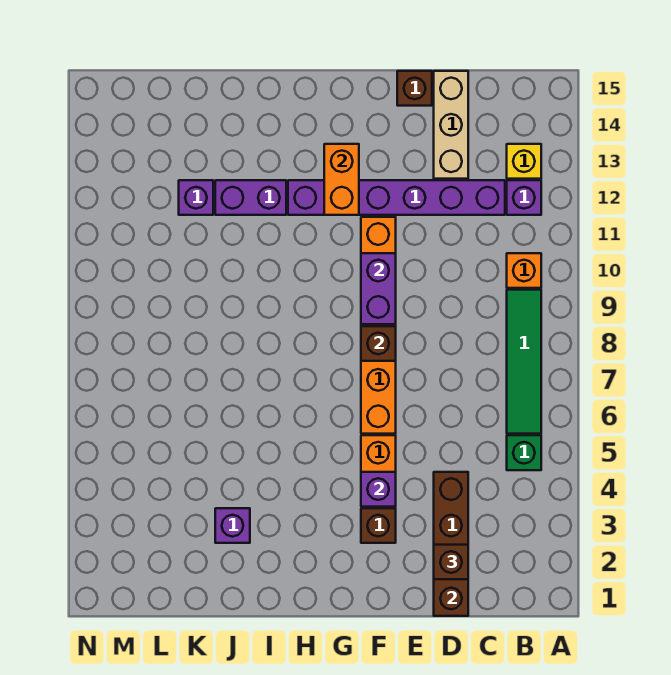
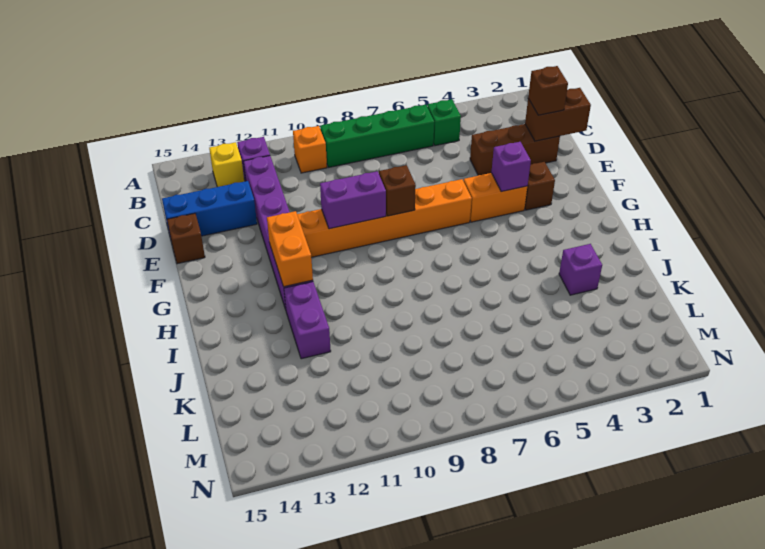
green 1x4 tile [507,290,541,434] -> green 1x4 brick [320,105,434,167]
tan 1x3 brick [434,71,468,179] -> blue 1x3 brick [162,181,257,238]
orange 1x2 brick [324,144,359,215] -> orange 1x2 brick turned to [267,211,313,287]
purple 1x1 brick [179,180,213,215] -> none

